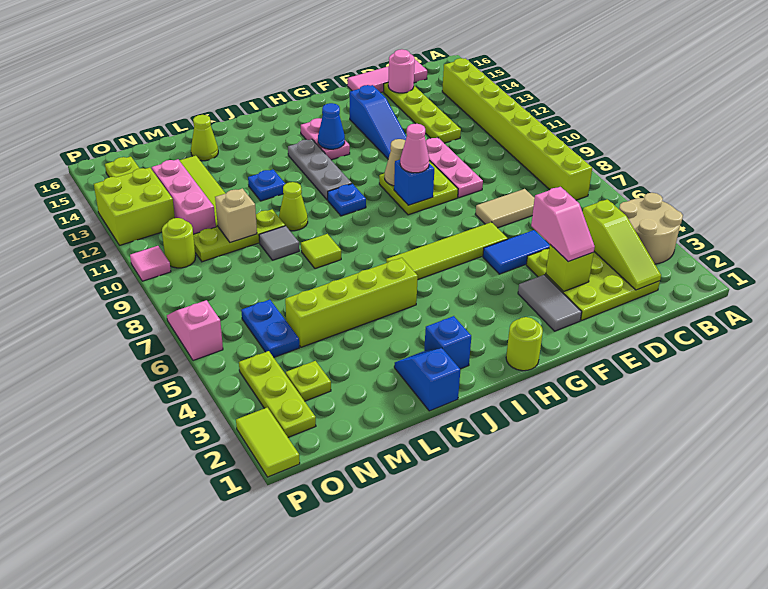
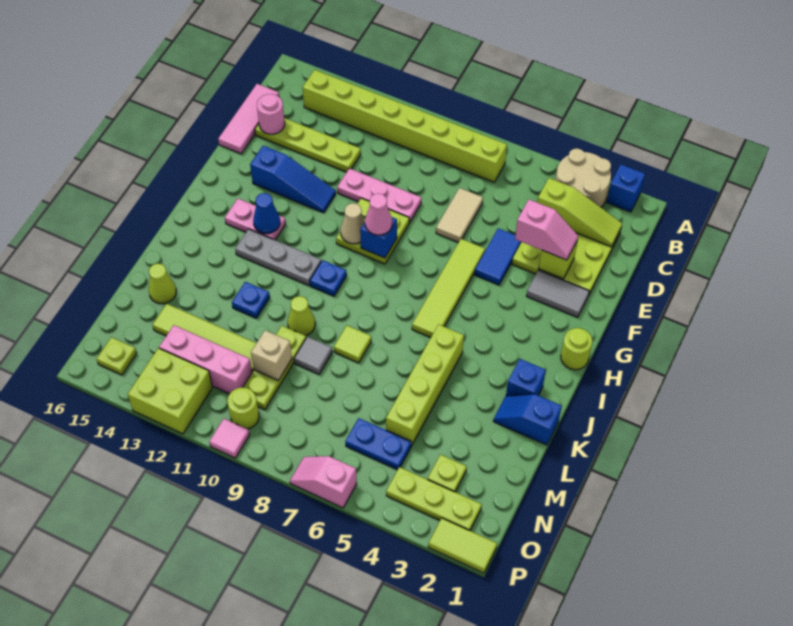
none -> blue 1x1 brick [607,165,645,212]

